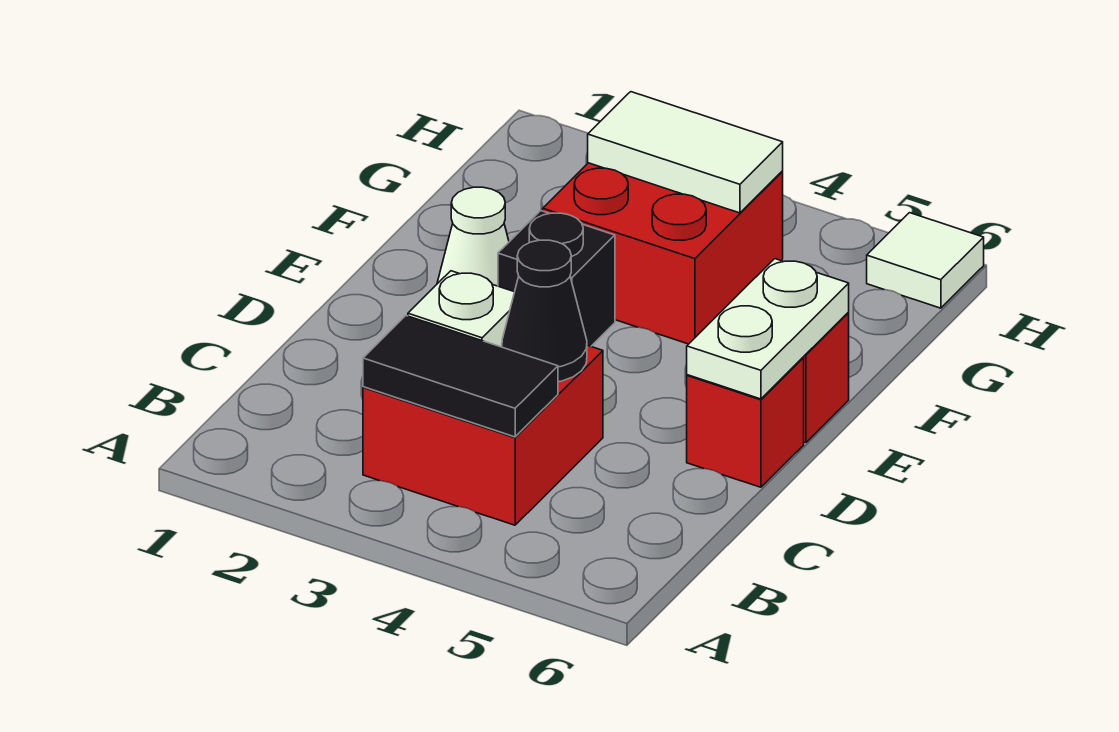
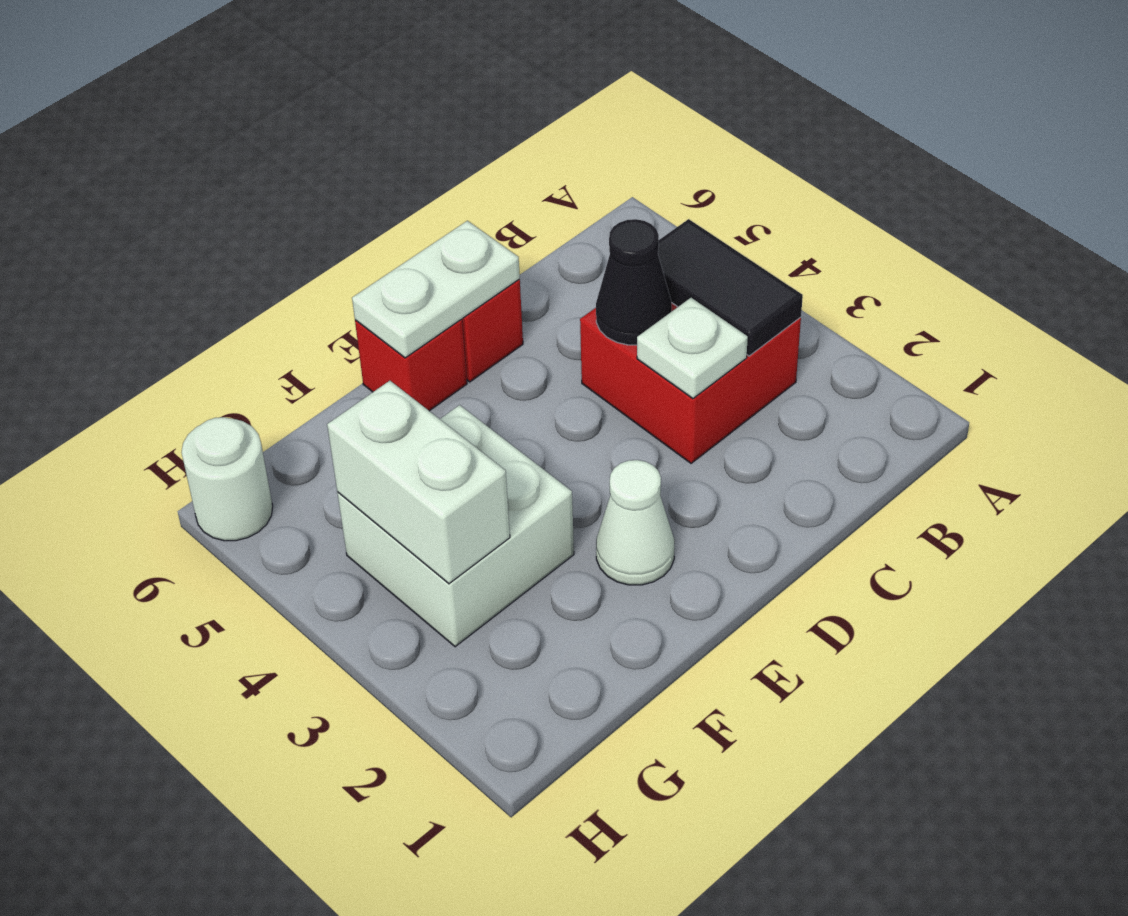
black 1x1 brick [498,211,615,346] -> none
red 2x2 brick [543,163,783,344] -> white 2x2 brick [337,405,574,647]
white 1x2 tile [588,92,783,213] -> white 1x2 brick [327,381,510,584]
white 1x1 tile [867,213,984,308] -> white 1x1 round brick [182,417,273,541]

